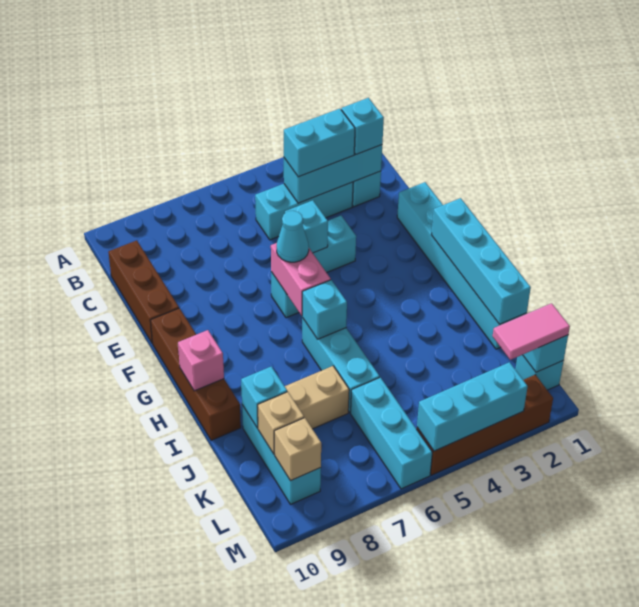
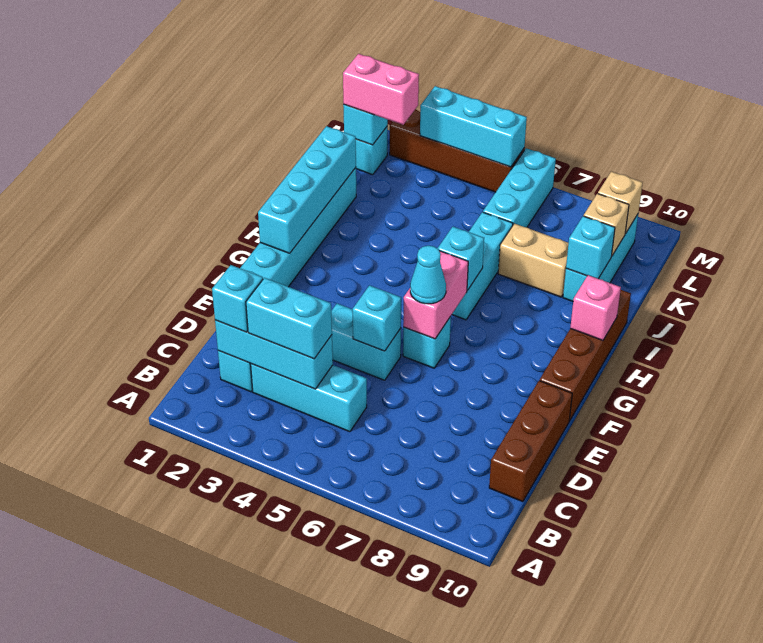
pink 1x2 tile [493,303,570,360] -> pink 1x2 brick [343,54,419,125]

